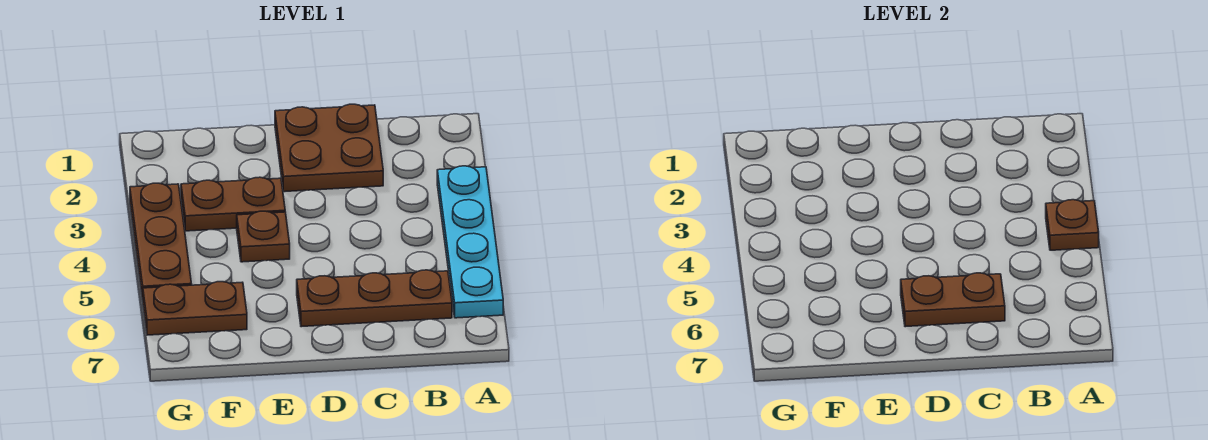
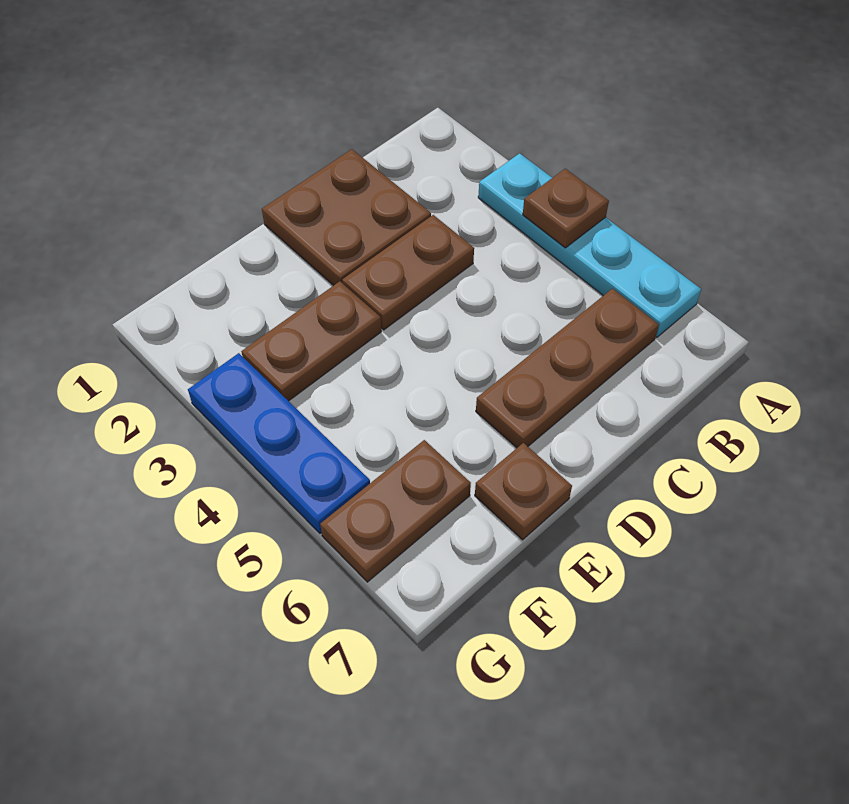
brown 1x2 plate [901,273,1005,327] -> brown 1x2 plate moved to [342,215,474,330]
brown 1x1 plate [237,211,290,262] -> brown 1x1 plate moved to [475,443,572,540]
brown 1x3 plate [130,183,192,299] -> blue 1x3 plate [188,353,370,533]

